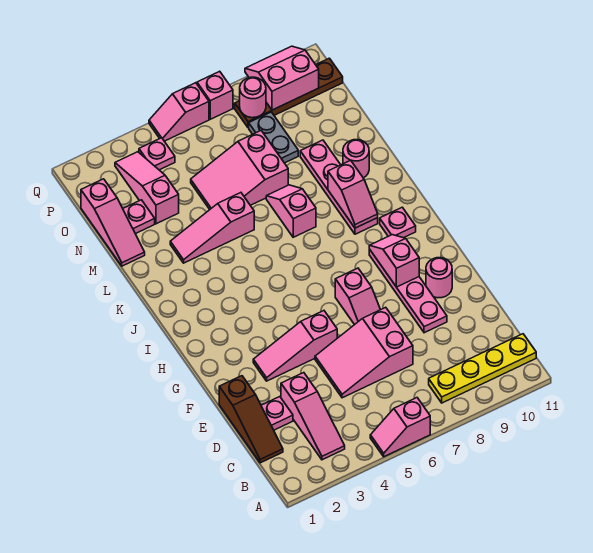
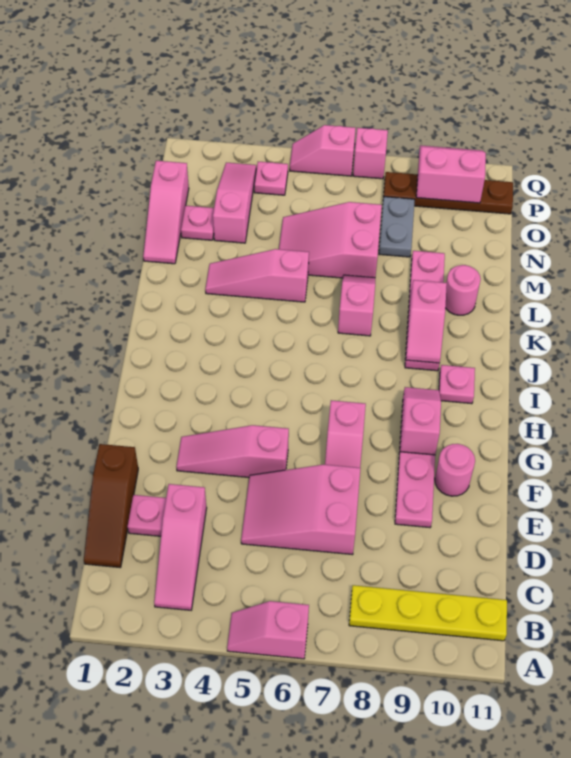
pink 1x1 round brick [240,77,266,118] -> none

